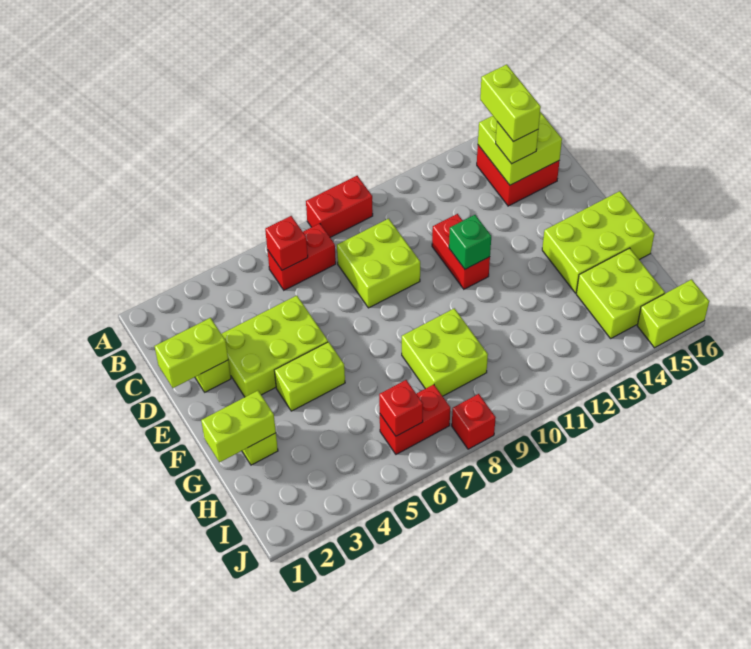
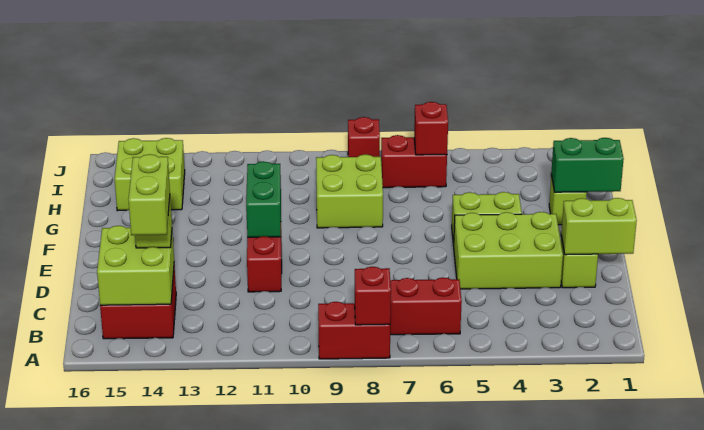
red 1x1 brick [265,216,308,270] -> red 1x1 brick moved to [355,267,391,325]
lime 2x2 brick [337,219,420,308] -> none
green 1x1 brick [449,215,491,269] -> green 1x2 brick [246,161,281,237]
lime 2x3 brick [542,191,654,293] -> none
lime 1x2 brick [201,391,276,463] -> green 1x2 brick [551,138,624,192]
lime 1x2 brick [637,279,709,348] -> none

